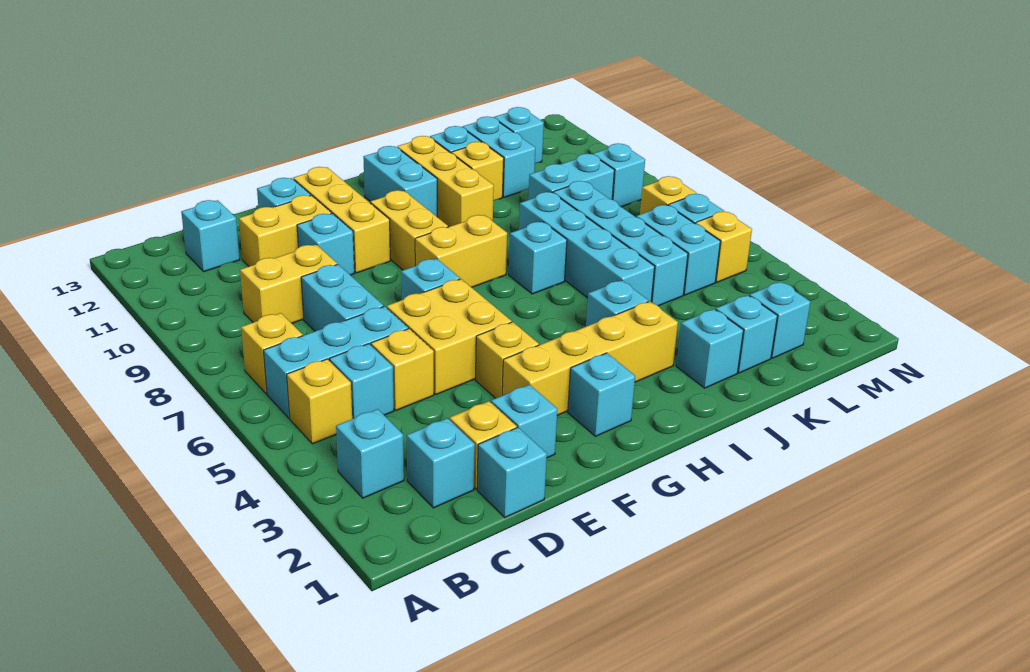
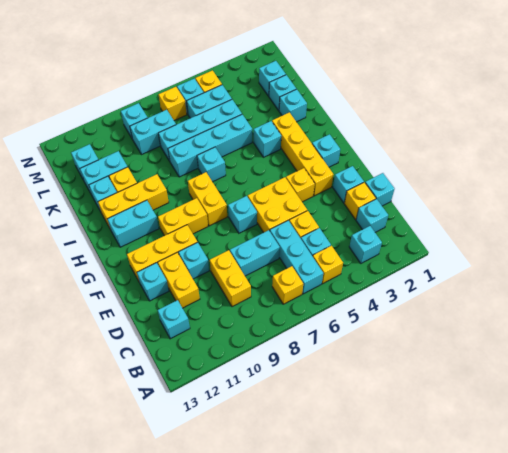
cyan 1x2 brick [528,154,614,200] -> cyan 1x2 brick turned to [130,110,176,155]

